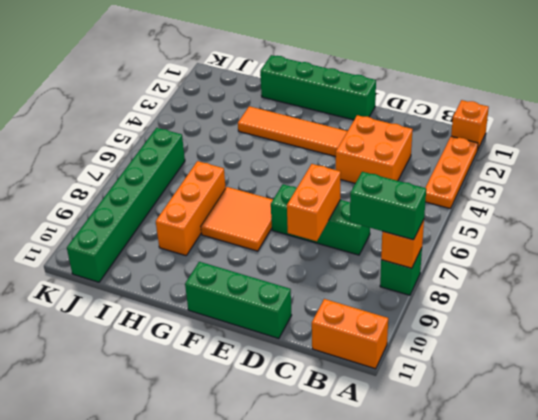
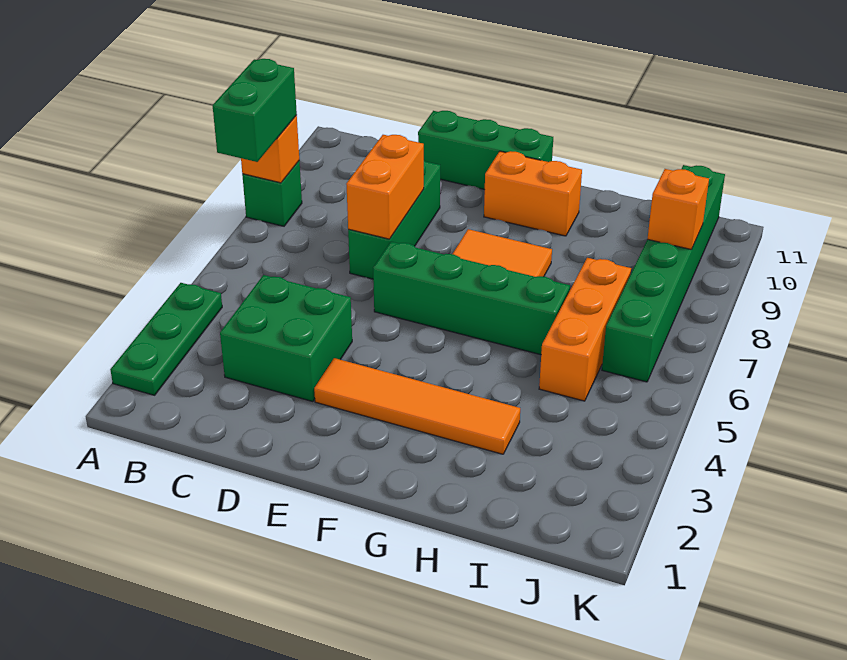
orange 1x1 brick [451,100,489,149] -> orange 1x1 brick moved to [648,169,709,250]
orange 1x3 plate [425,136,478,209] -> green 1x3 plate [110,283,222,395]
green 1x2 brick [350,172,426,240] -> green 1x2 brick turned to [213,59,297,162]
orange 1x2 brick [312,299,388,369] -> orange 1x2 brick moved to [484,151,582,236]
orange 2x2 brick [336,115,413,183] -> green 2x2 brick [220,275,352,402]
green 1x3 brick [271,184,370,255] -> green 1x3 brick turned to [348,161,440,279]
green 1x4 brick [260,55,376,120] -> green 1x4 brick moved to [373,242,570,355]
orange 1x3 brick [156,161,226,256] -> orange 1x3 brick moved to [539,258,631,401]

